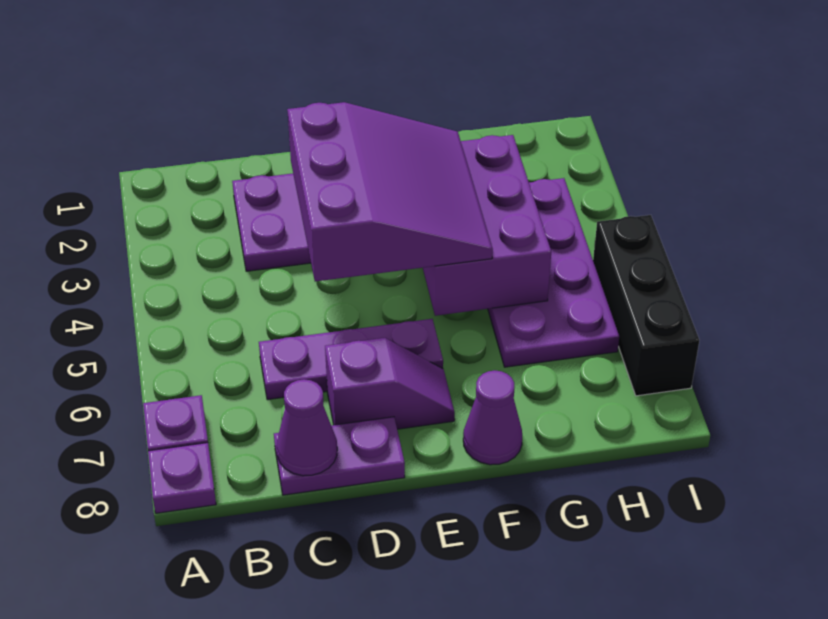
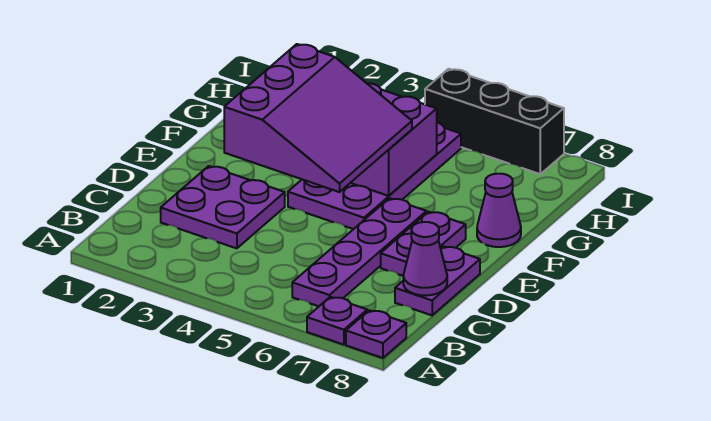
purple 1x3 plate [259,319,443,400] -> purple 1x4 plate [292,198,427,306]
purple 3x3 slope [287,102,493,281] -> purple 3x3 slope turned to [224,44,412,192]
purple 1x2 slope [325,338,455,429] -> purple 1x2 plate [381,212,466,276]
purple 2x4 plate [488,178,619,367] -> purple 2x4 plate turned to [288,123,461,229]

